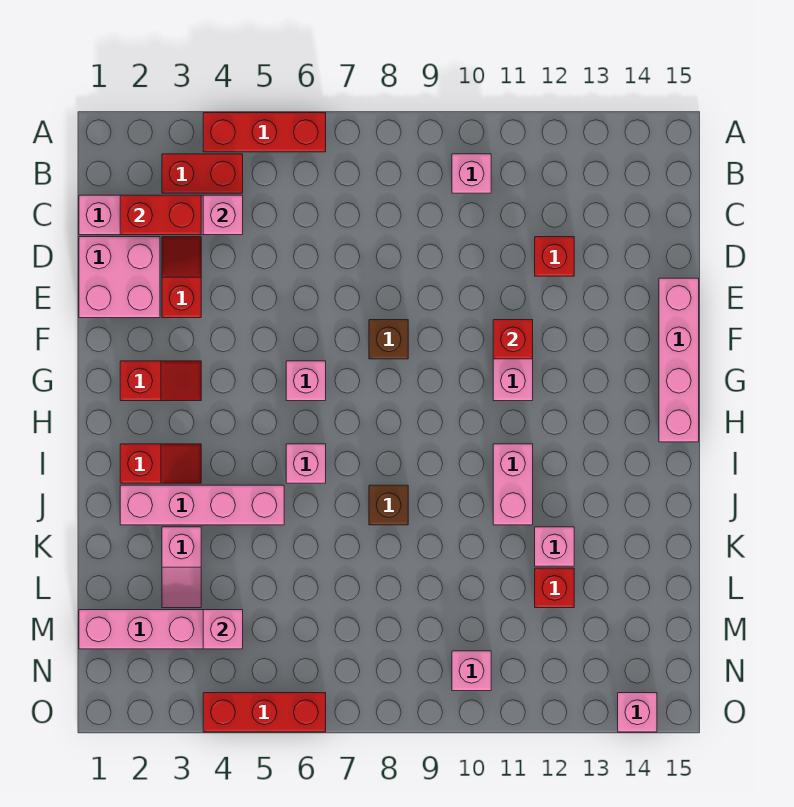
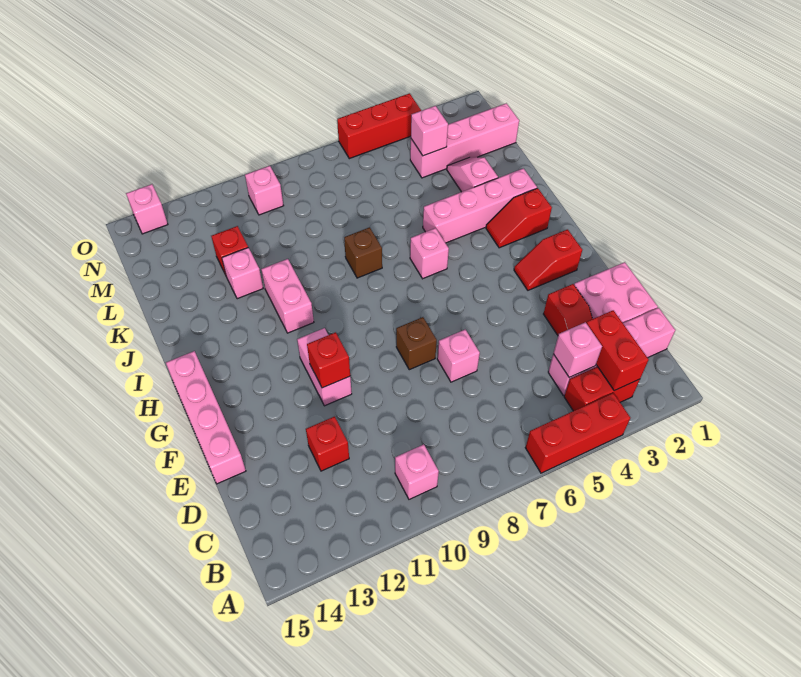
red 1x2 brick [120,195,201,235] -> red 1x2 brick turned to [587,310,649,391]
pink 1x1 brick [286,361,326,401] -> pink 1x1 brick moved to [437,330,480,382]

